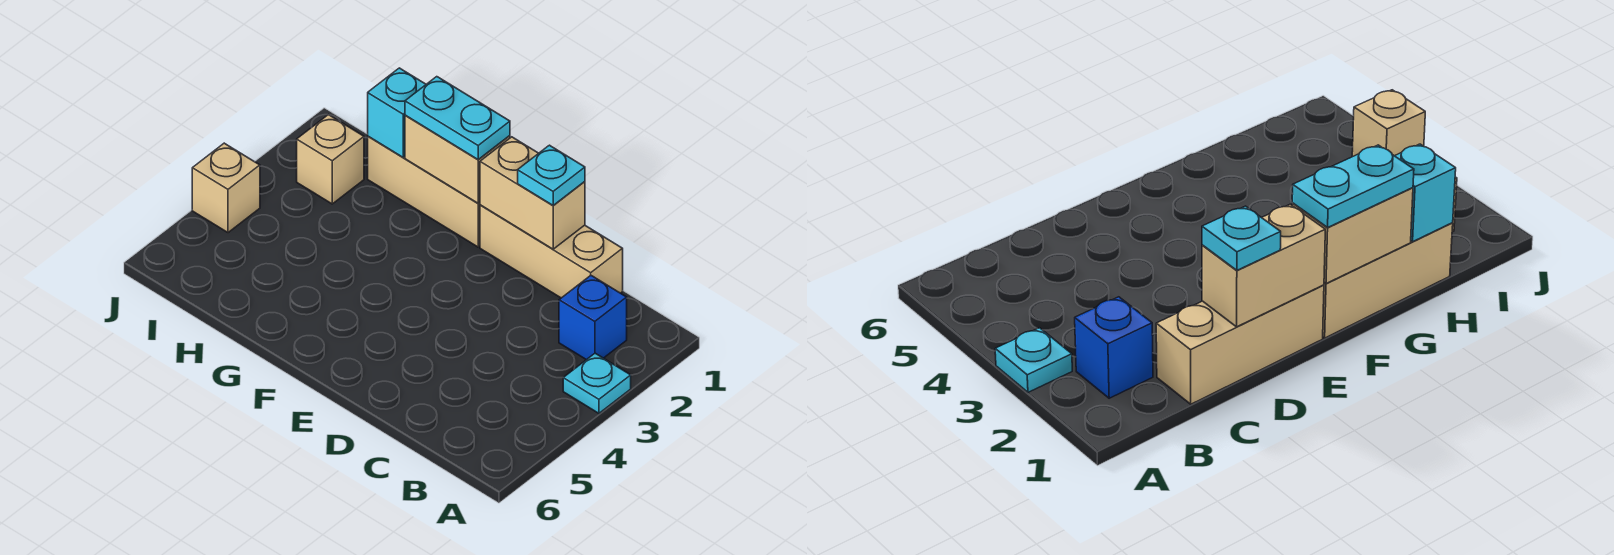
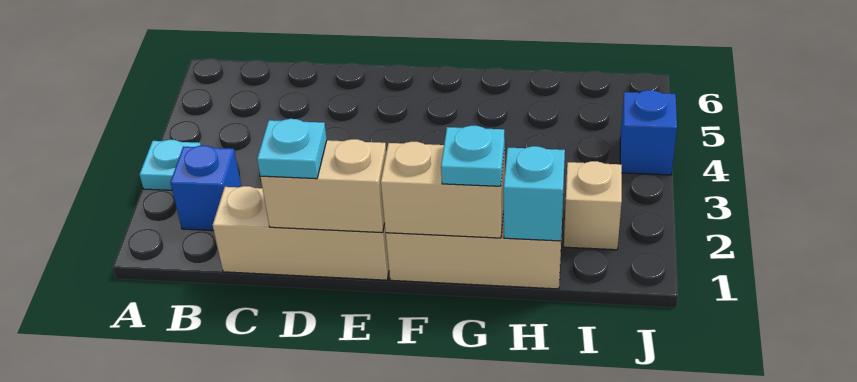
cyan 1x2 plate [405,77,510,160] -> cyan 1x1 plate [441,126,505,186]
tan 1x1 brick [192,143,260,233] -> blue 1x1 brick [620,90,677,175]

